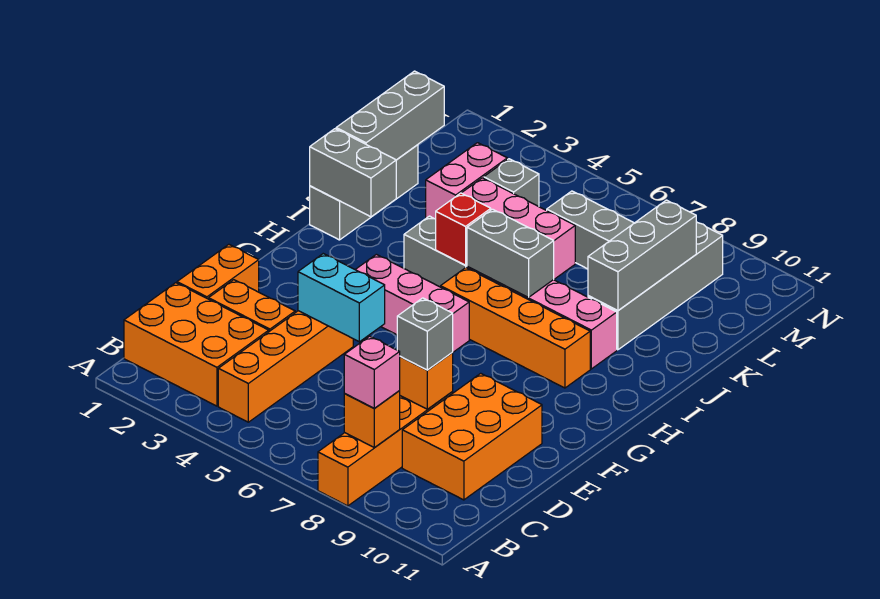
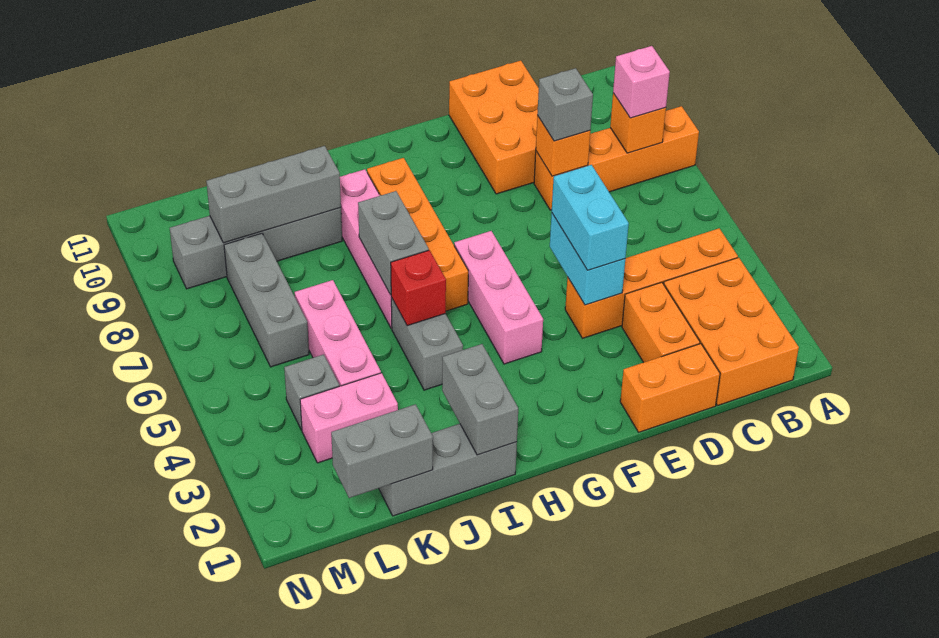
orange 2x3 brick [402,373,542,500] -> orange 2x3 brick turned to [449,61,539,194]
none -> cyan 1x2 brick [552,165,629,270]
grey 1x3 brick [336,71,444,160] -> grey 1x2 brick [331,404,433,498]

